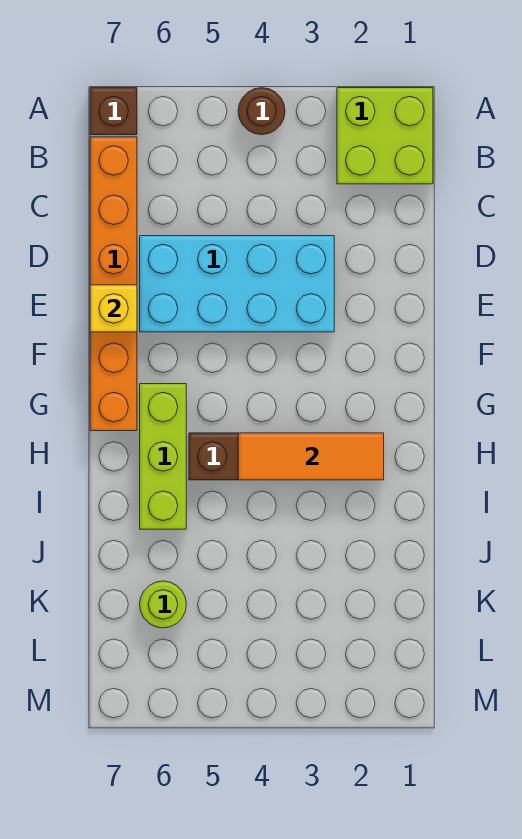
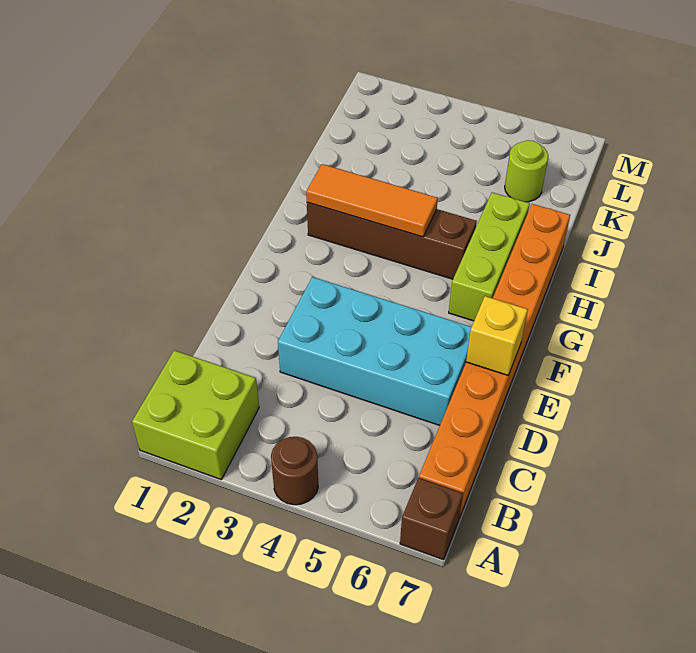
orange 1x6 brick [90,137,137,431] -> orange 1x8 brick [419,204,570,518]

